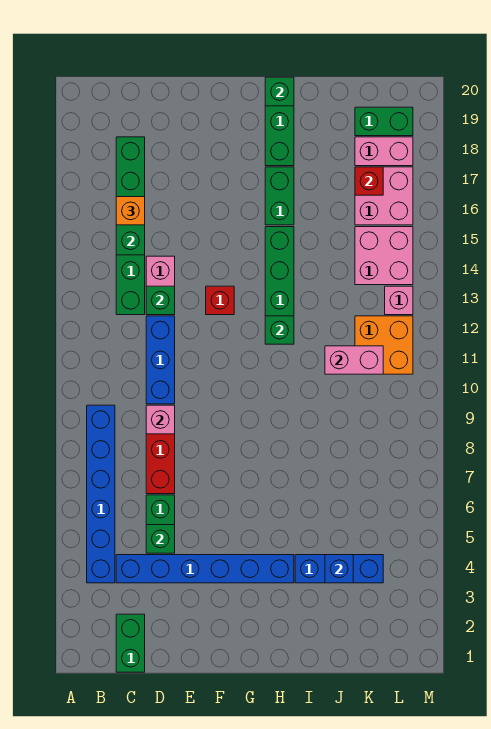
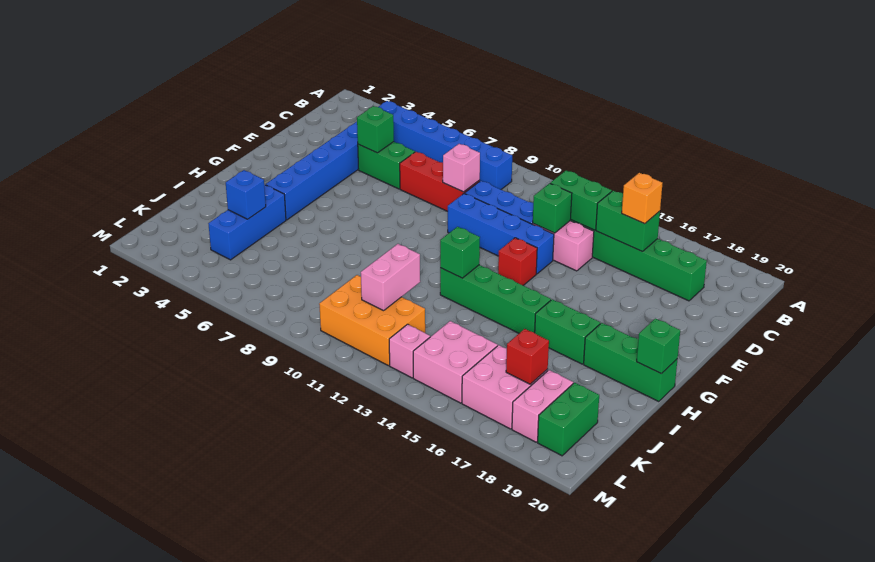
green 1x2 brick [116,614,145,672] -> green 1x2 brick moved to [550,171,612,230]
none -> blue 1x4 brick [448,193,554,274]
orange 2x2 brick [355,316,413,374] -> orange 2x3 brick [319,275,425,366]

